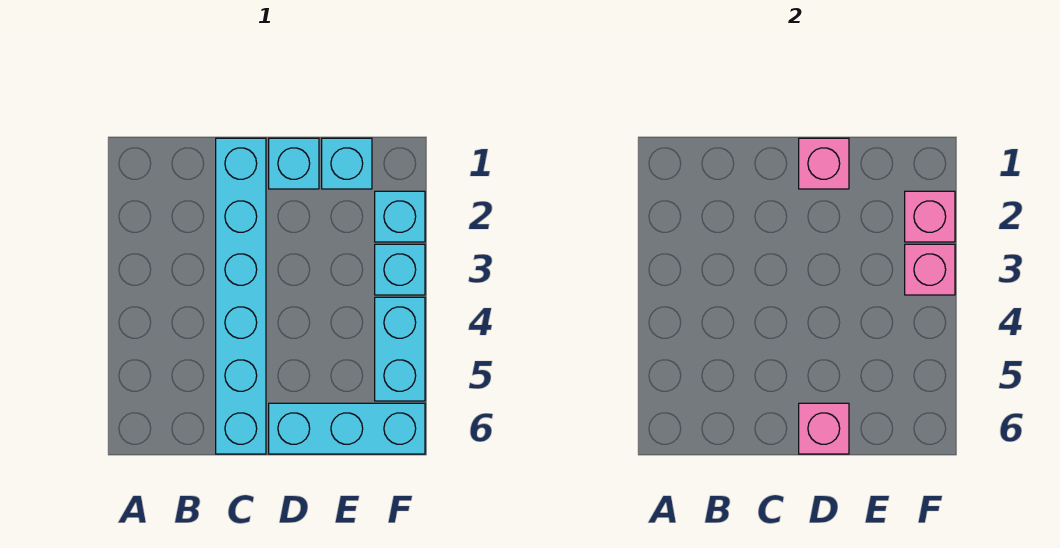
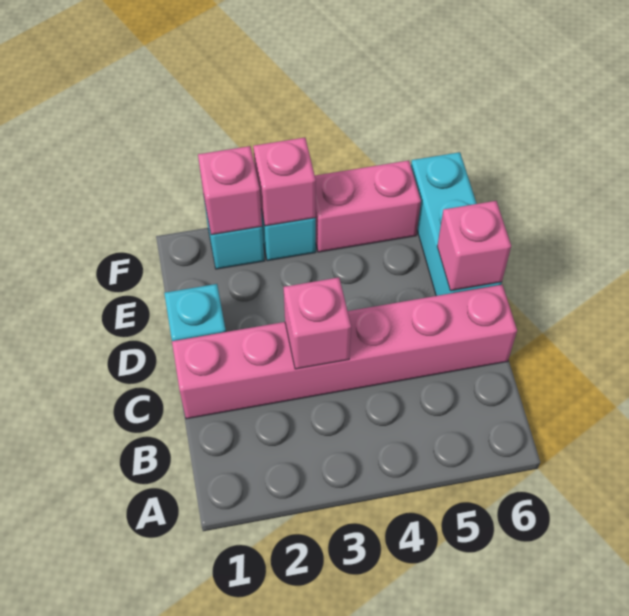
cyan 1x6 brick [216,138,266,454] -> pink 1x6 brick [172,285,517,419]
pink 1x1 brick [799,138,849,189] -> pink 1x1 brick moved to [284,278,351,369]
cyan 1x1 brick [322,138,372,189] -> none
cyan 1x2 brick [375,297,425,401] -> pink 1x2 brick [315,160,421,252]

